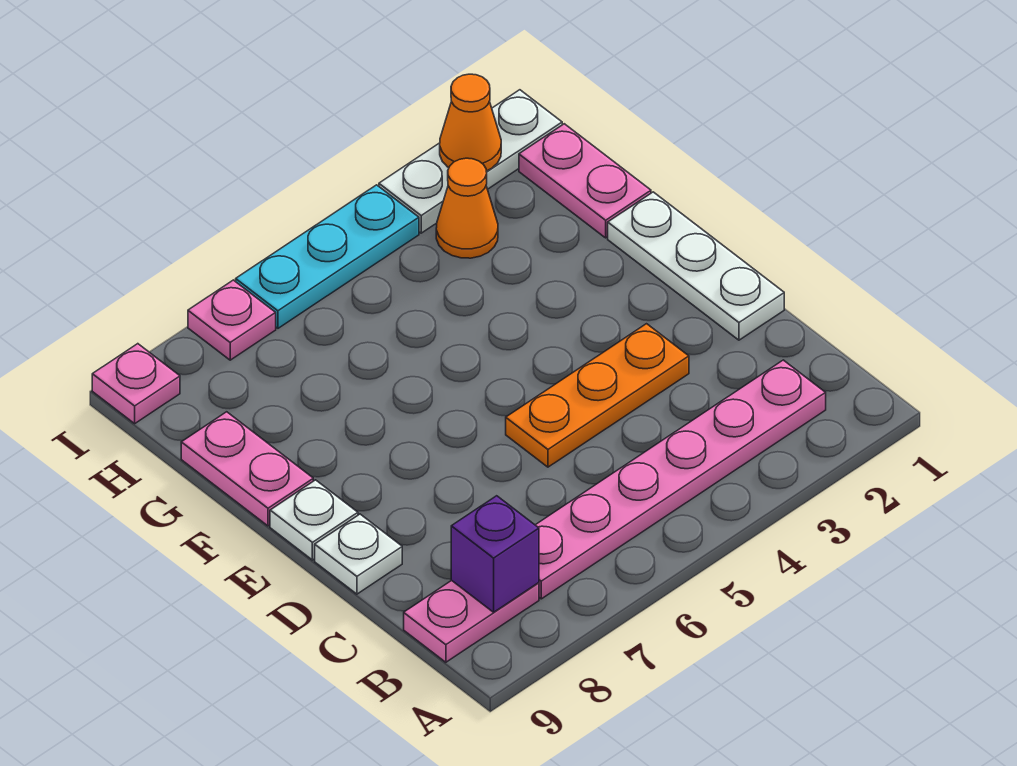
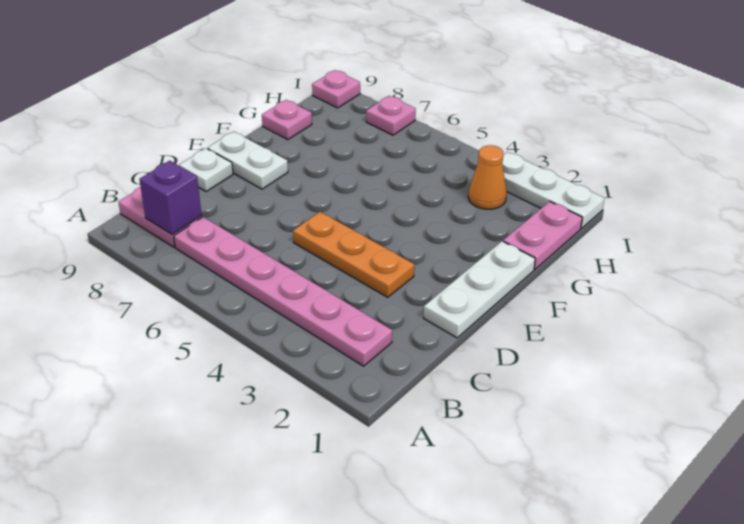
white 1x1 plate [270,480,358,560] -> white 1x2 plate [208,132,288,189]
pink 1x2 plate [181,412,313,526] -> pink 1x1 plate [262,100,312,140]
orange 1x1 cone [440,74,501,171] -> none
cyan 1x3 plate [236,185,419,328] -> none

